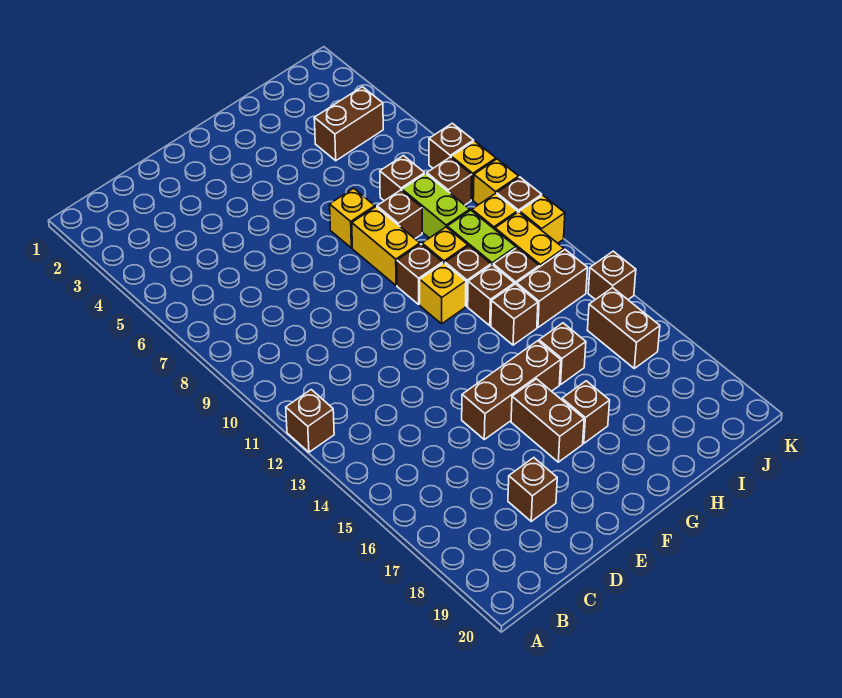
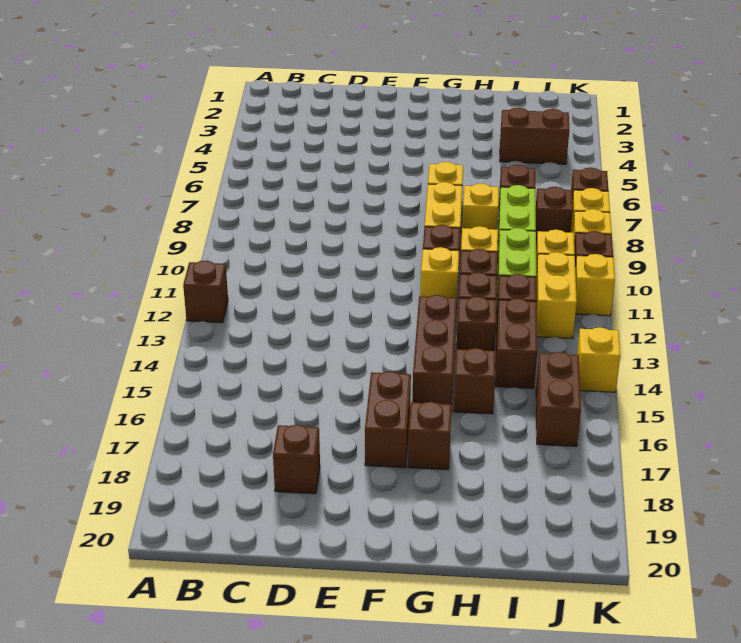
brown 1x3 brick [462,341,561,439] -> brown 1x3 brick turned to [412,295,457,412]
brown 1x1 brick [377,190,422,239] -> yellow 1x1 brick [462,184,499,230]
brown 1x2 brick [517,250,588,327] -> brown 1x2 brick turned to [495,298,537,388]
brown 1x1 brick [588,251,636,300] -> yellow 1x1 brick [577,327,620,392]

